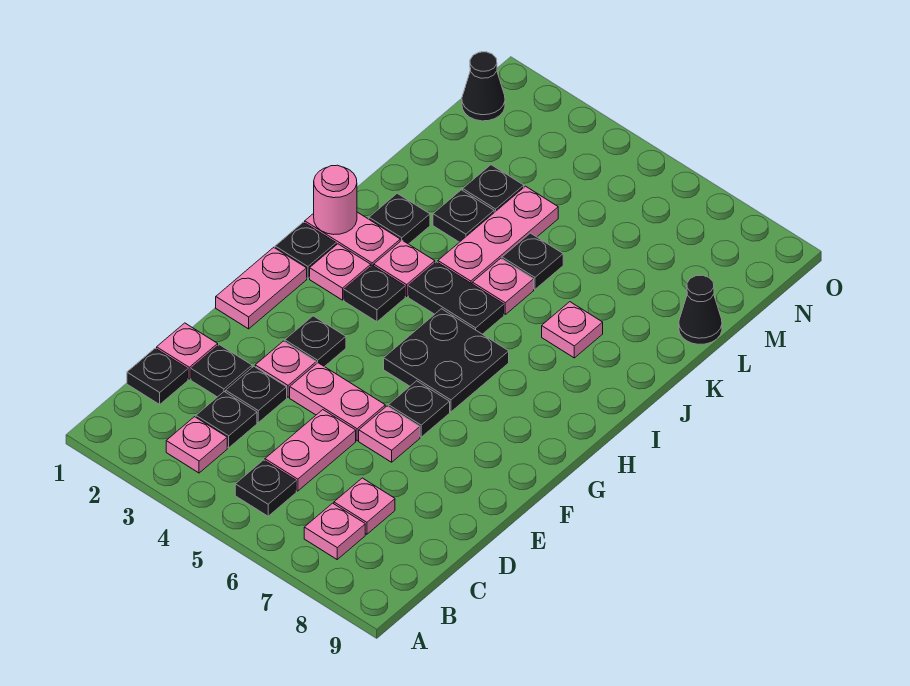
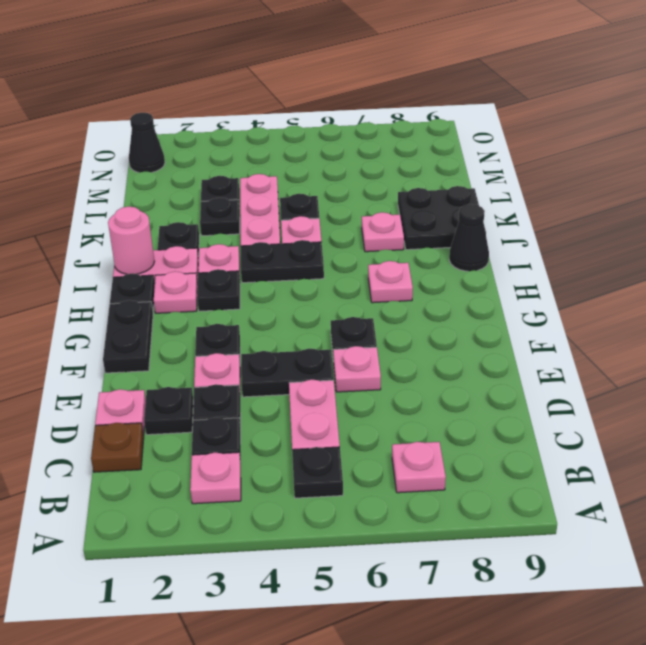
black 1x1 plate [127,348,188,404] -> brown 1x1 plate [91,423,144,472]
pink 1x1 plate [334,478,395,534] -> pink 1x1 plate moved to [368,261,413,303]
pink 1x2 plate [290,363,385,441] -> black 1x2 plate [241,349,334,397]
pink 1x2 plate [216,247,307,329] -> black 1x2 plate [103,300,153,373]
black 2x2 plate [384,309,509,412] -> black 2x2 plate moved to [398,186,486,250]
black 1x1 cone [679,275,722,344] -> black 1x1 cone moved to [449,204,489,271]

